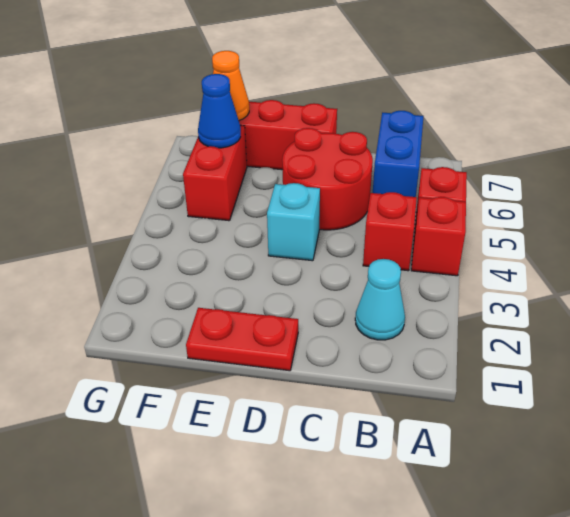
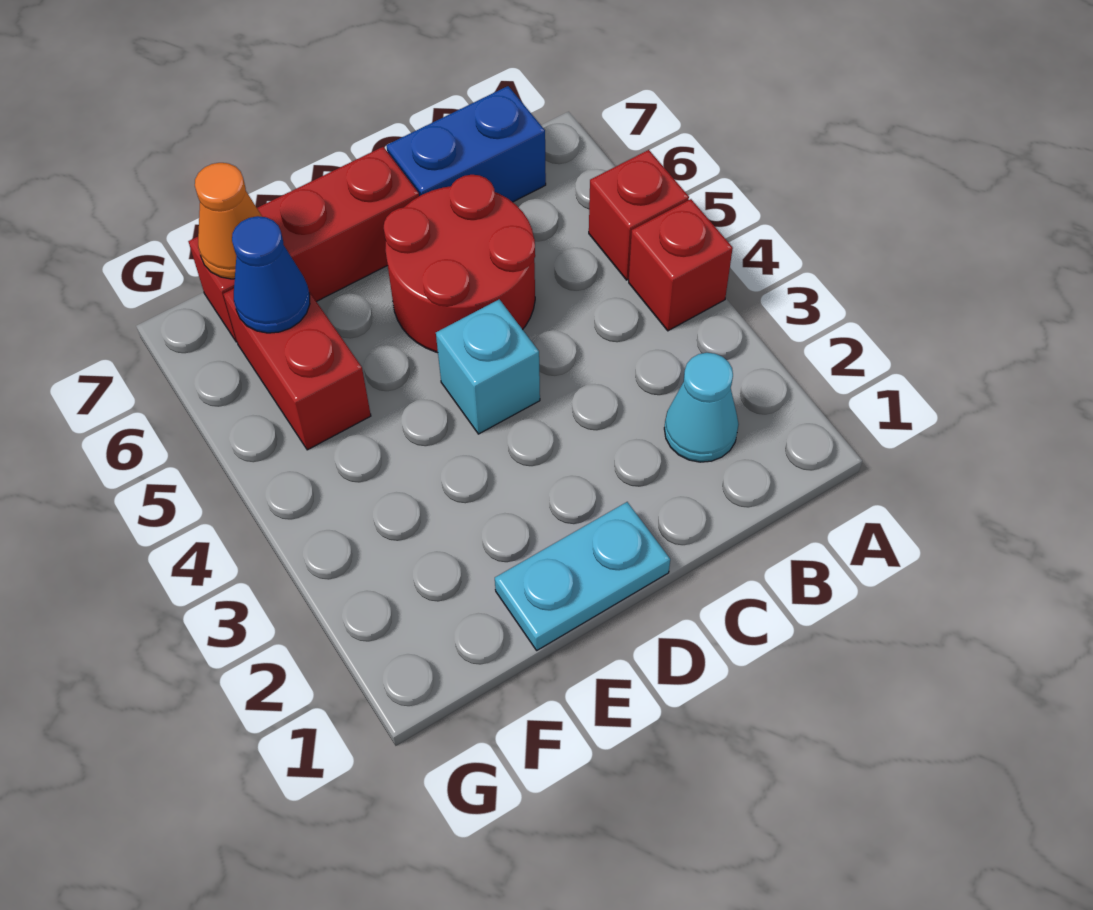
red 1x1 brick [363,192,417,271] -> none
blue 1x2 brick [373,111,424,197] -> blue 1x2 brick turned to [386,86,546,202]
red 1x2 plate [186,308,298,371] -> cyan 1x2 plate [495,502,670,650]

